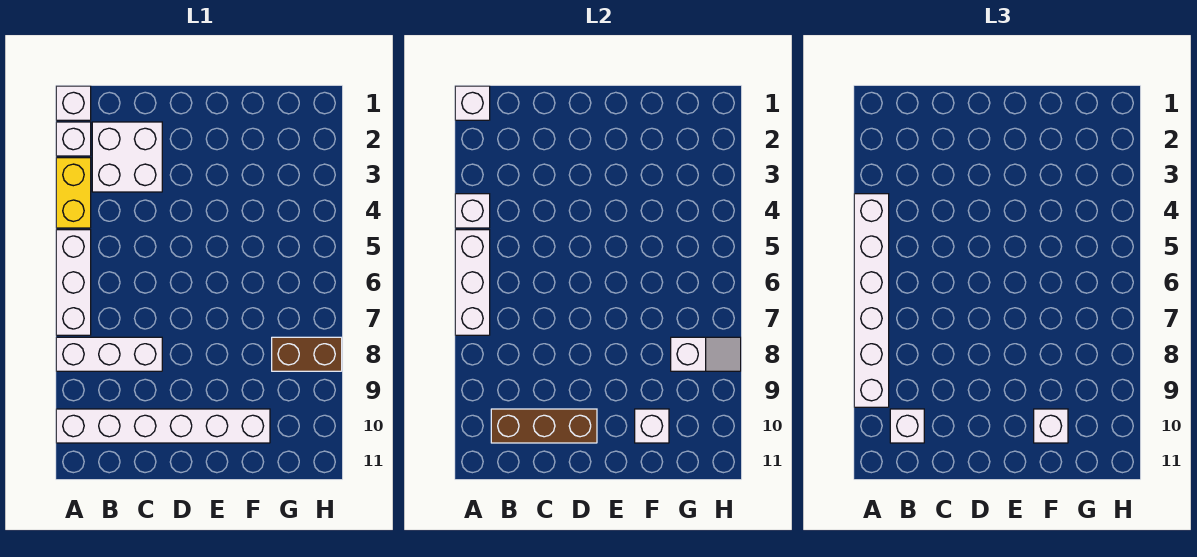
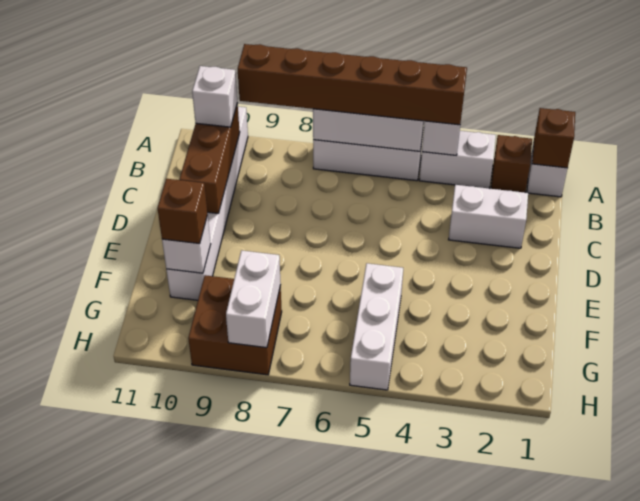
white 1x1 brick [455,86,490,120] -> brown 1x1 brick [532,108,575,168]
white 1x1 brick [56,122,91,156] -> brown 1x1 brick [491,135,532,193]
yellow 1x2 brick [56,158,91,228] -> white 1x2 brick [419,131,496,188]
white 1x6 brick [854,194,889,407] -> brown 1x6 brick [238,44,467,125]
white 1x3 brick [56,337,162,371] -> white 1x3 brick moved to [350,263,403,390]
white 2x2 brick [92,122,162,192] -> white 1x2 brick [449,185,528,248]
white 1x1 brick [1034,409,1068,443] -> brown 1x1 brick [157,179,207,244]
brown 1x2 brick [272,337,342,371] -> brown 2x2 brick [188,275,282,375]
white 1x2 slope [671,337,741,371] -> white 1x2 brick [226,250,281,348]

